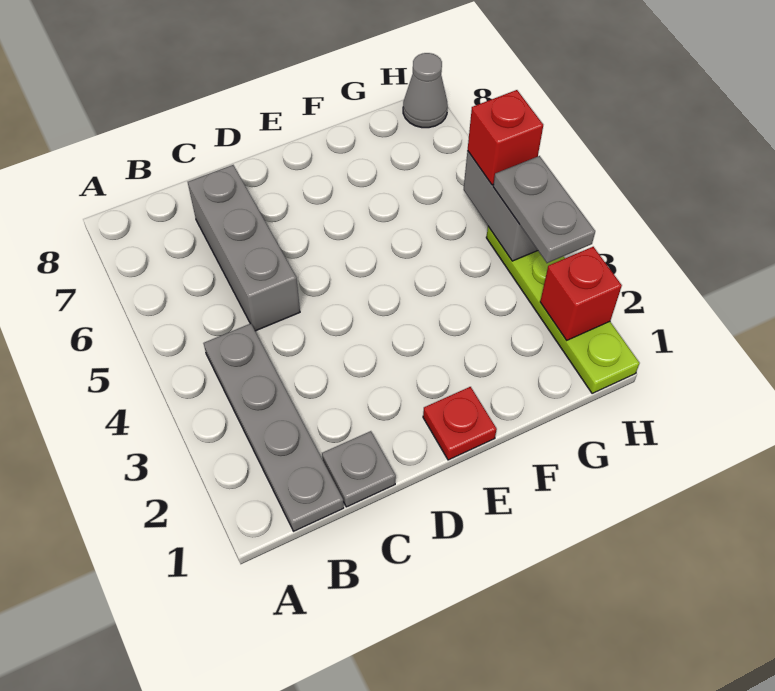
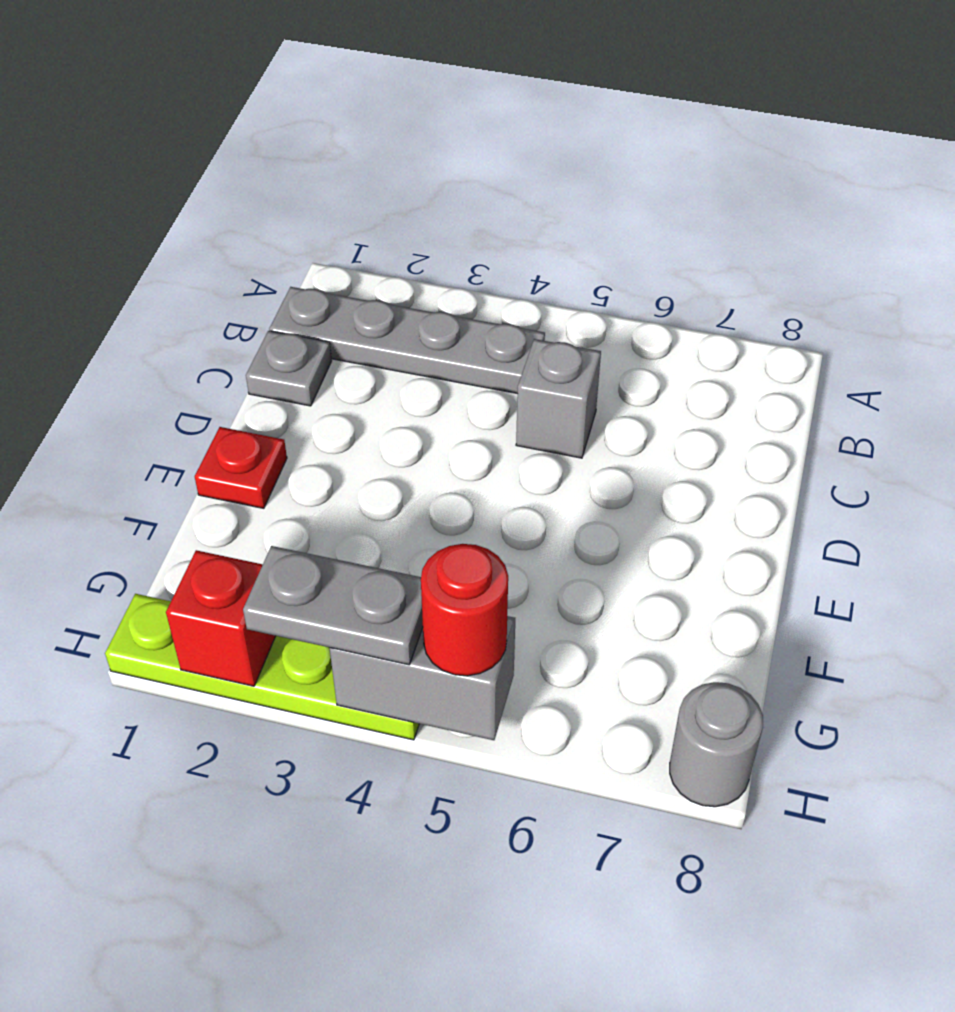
grey 1x3 brick [188,165,300,331] -> grey 1x1 brick [516,339,601,458]
red 1x1 brick [468,90,543,185] -> red 1x1 round brick [421,544,508,676]
grey 1x1 cone [403,53,448,128] -> grey 1x1 round brick [670,682,763,807]

